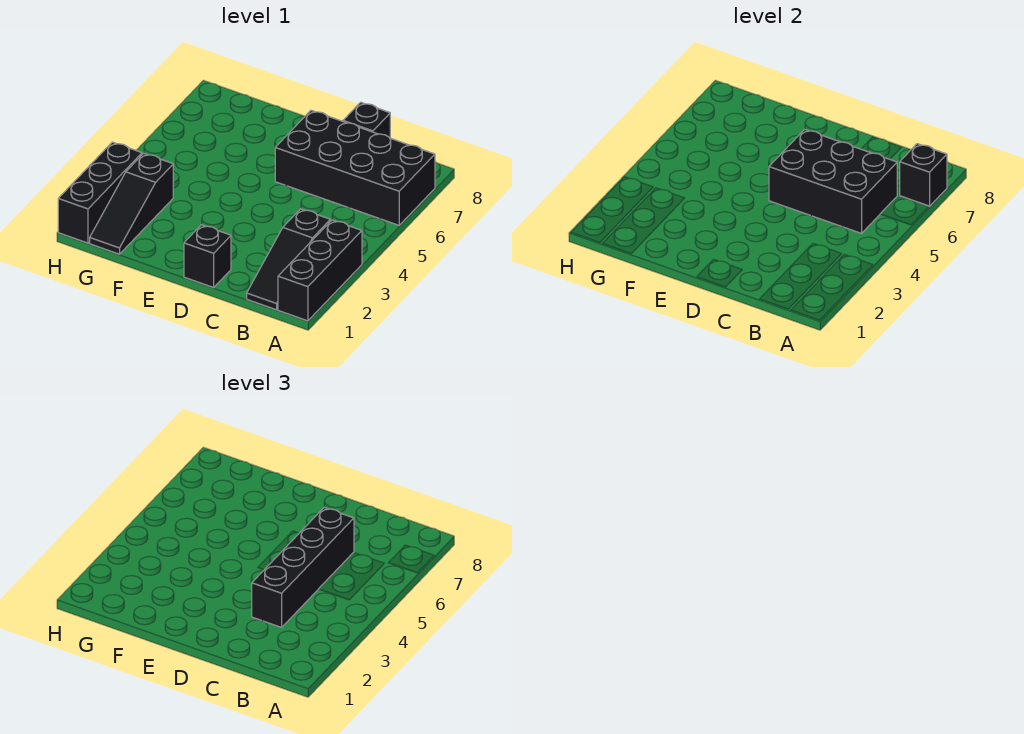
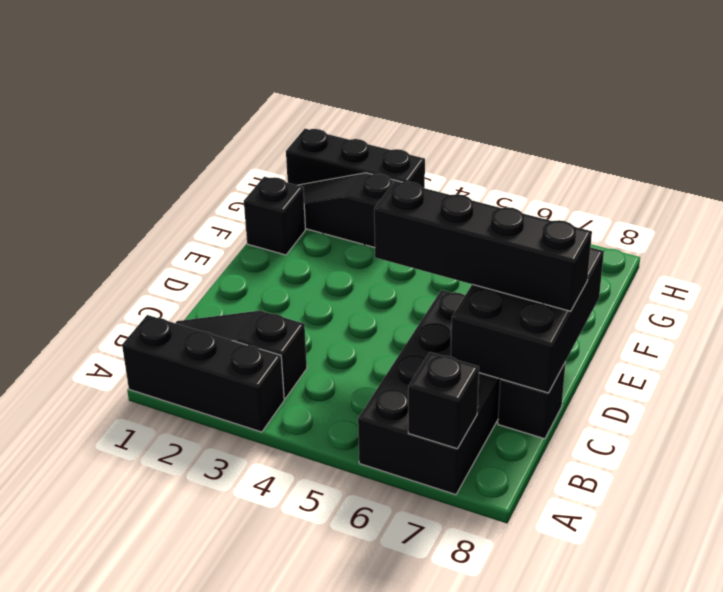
black 2x3 brick [769,129,897,233] -> black 2x3 brick moved to [451,248,604,393]
black 1x4 brick [252,507,354,627] -> black 1x4 brick moved to [374,181,592,311]
black 1x1 brick [184,225,231,288] -> black 1x1 brick moved to [244,177,305,255]

